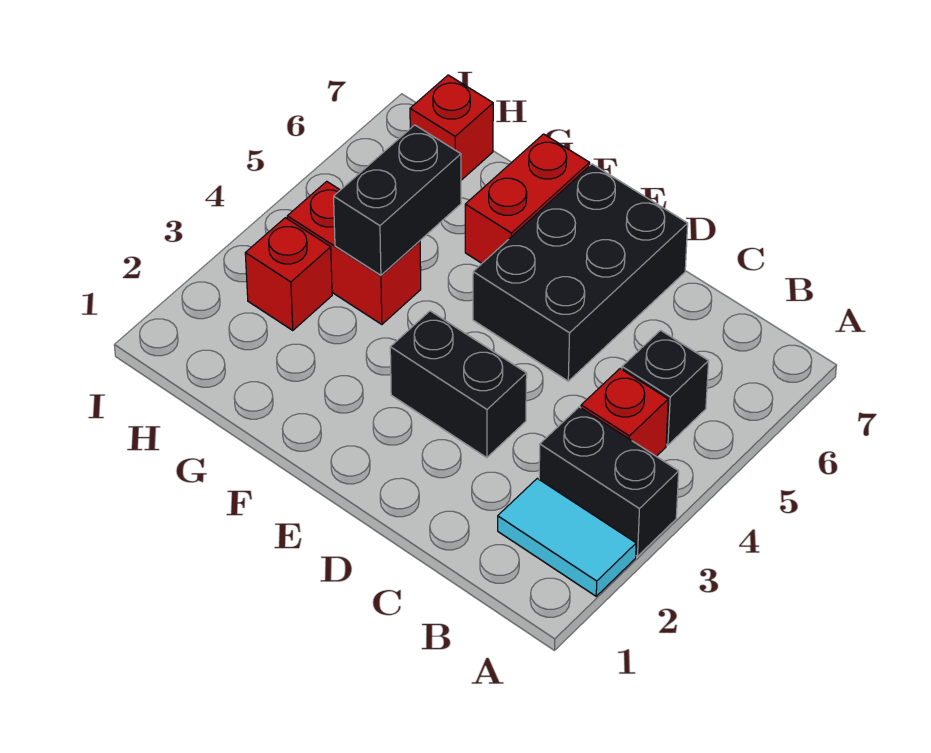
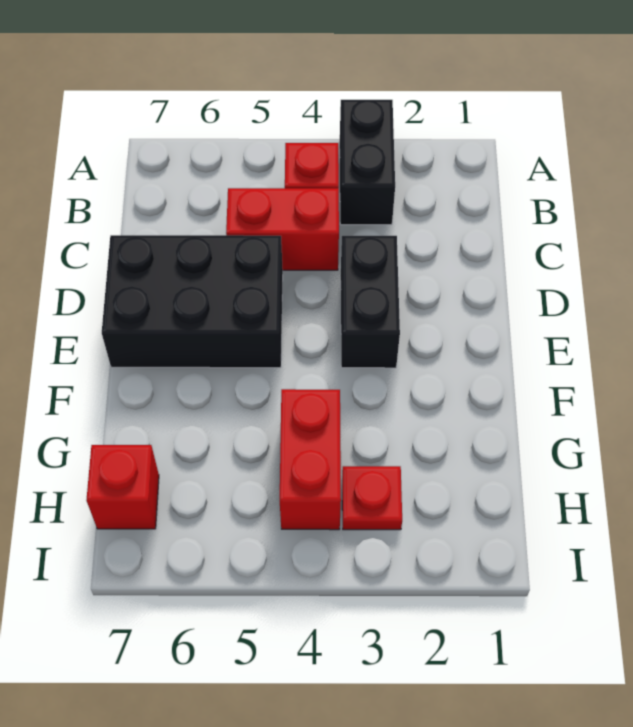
cyan 1x2 tile [498,478,636,596] -> none
black 1x1 brick [622,330,709,445] -> none
red 1x2 brick [465,134,590,263] -> red 1x2 brick moved to [226,188,339,270]
black 1x2 brick [334,125,461,275] -> none
red 1x1 brick [245,218,332,331] -> red 1x1 plate [342,466,402,530]

